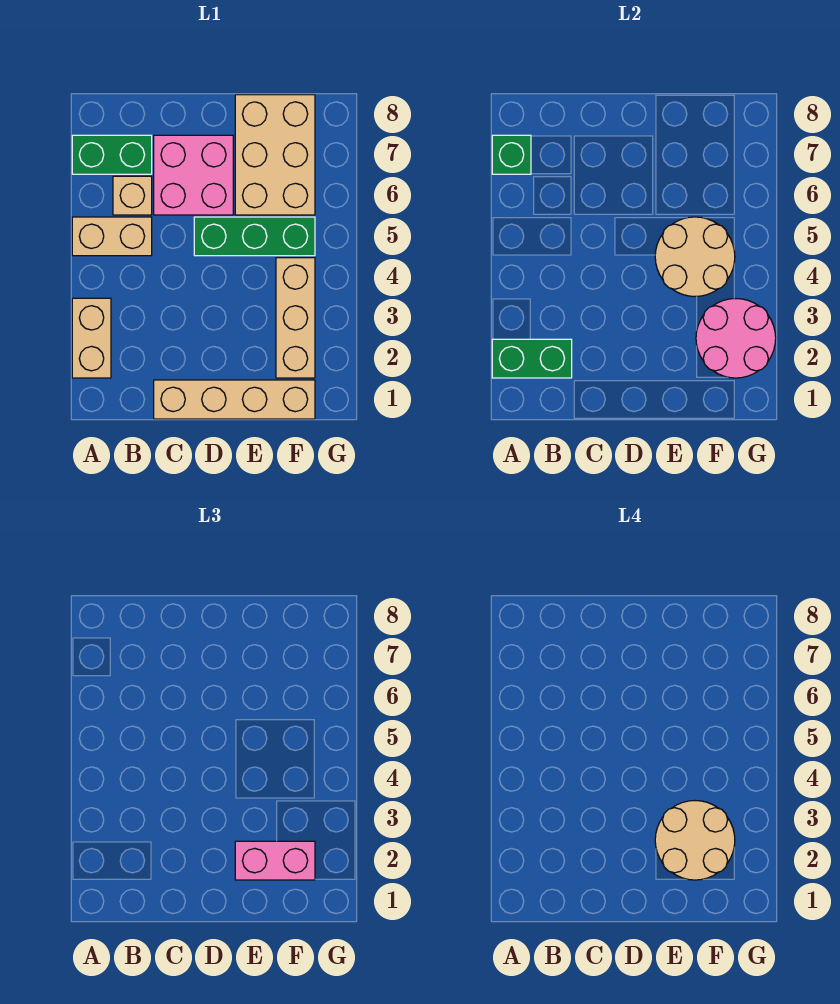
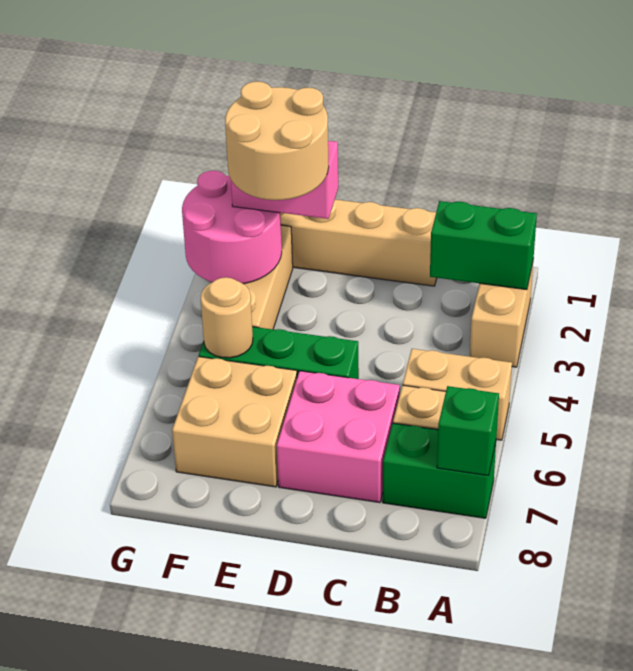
tan 2x2 round brick [655,217,735,296] -> tan 1x1 round brick [201,277,253,358]
tan 2x3 brick [235,95,315,215] -> tan 2x2 brick [172,357,297,487]

